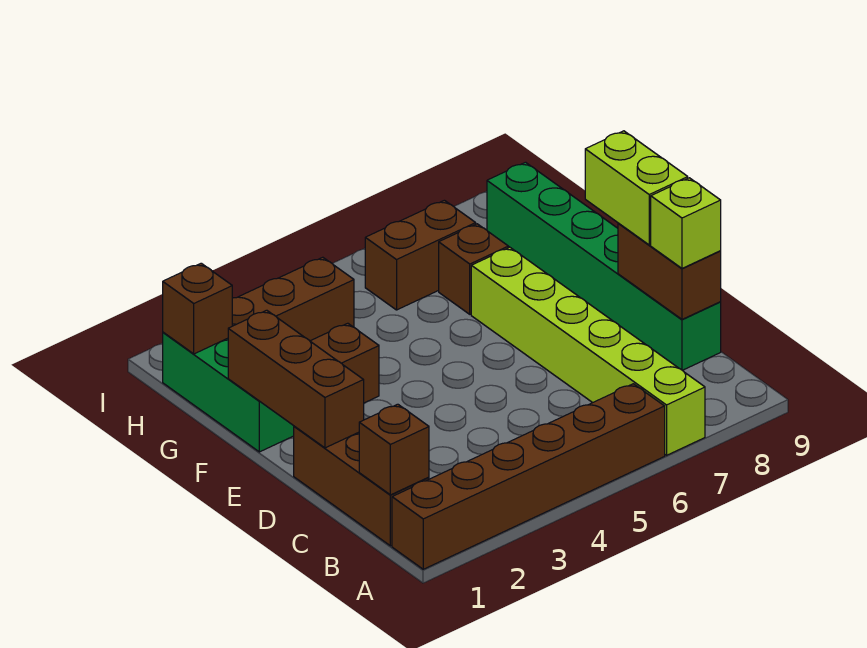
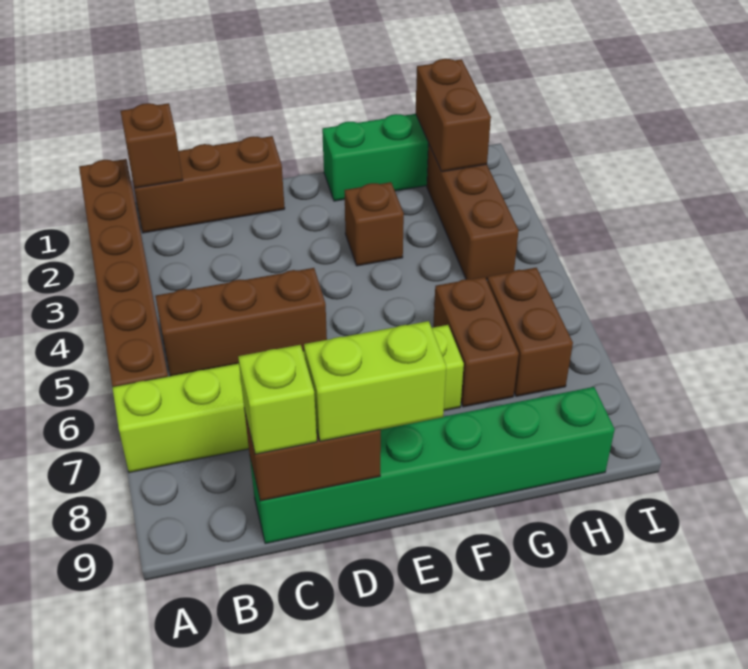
brown 1x3 brick [228,310,364,448] -> brown 1x3 brick moved to [155,268,327,376]
brown 1x1 brick [439,224,508,314] -> brown 1x2 brick [433,277,519,407]
brown 1x1 brick [163,263,232,354] -> brown 1x2 brick [416,59,491,172]

